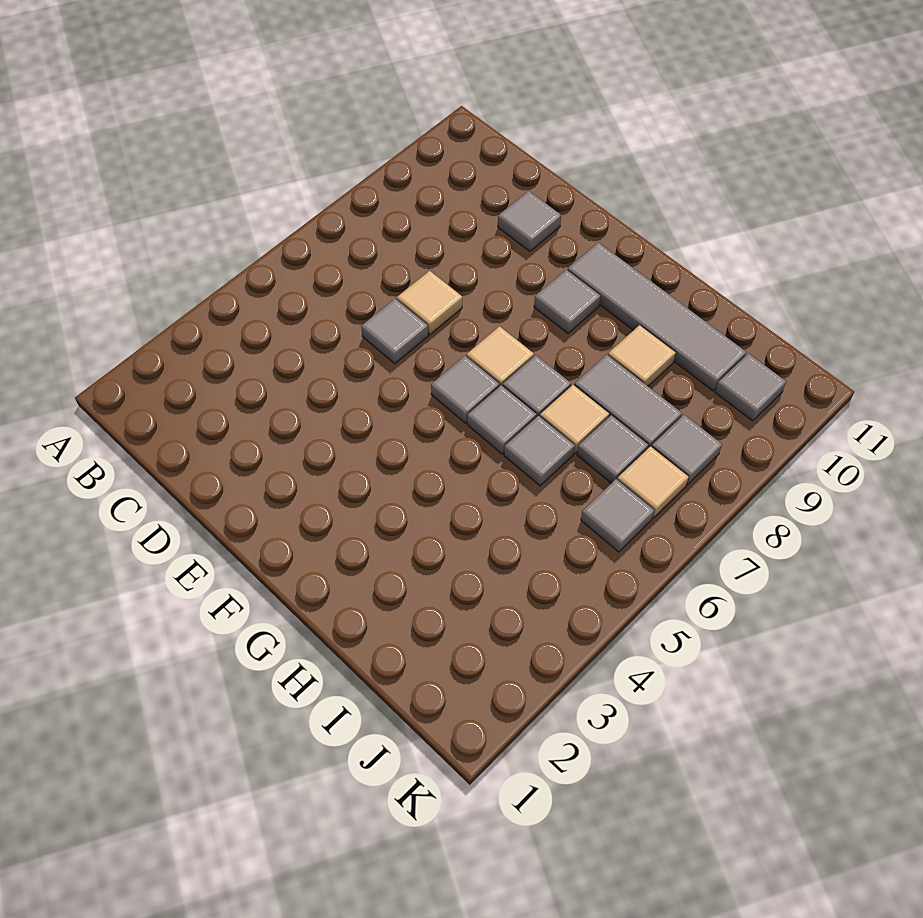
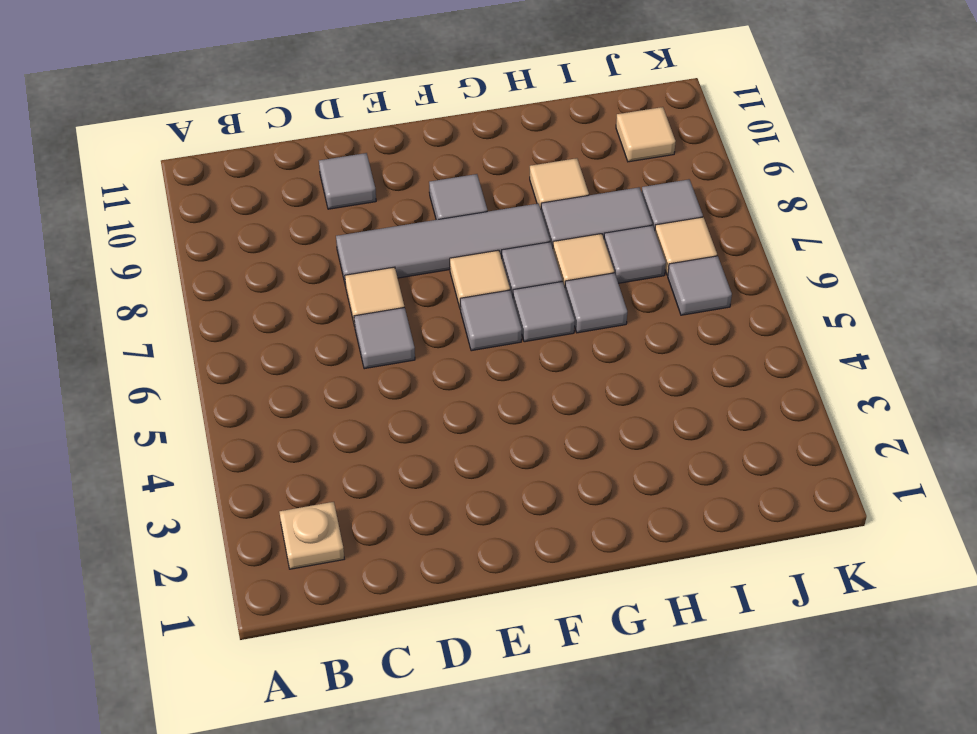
none -> tan 1x1 plate [279,502,344,569]
grey 1x4 tile [568,242,746,391] -> grey 1x4 tile moved to [336,203,550,286]
grey 1x1 tile [715,354,786,421] -> tan 1x1 tile [616,107,676,162]

